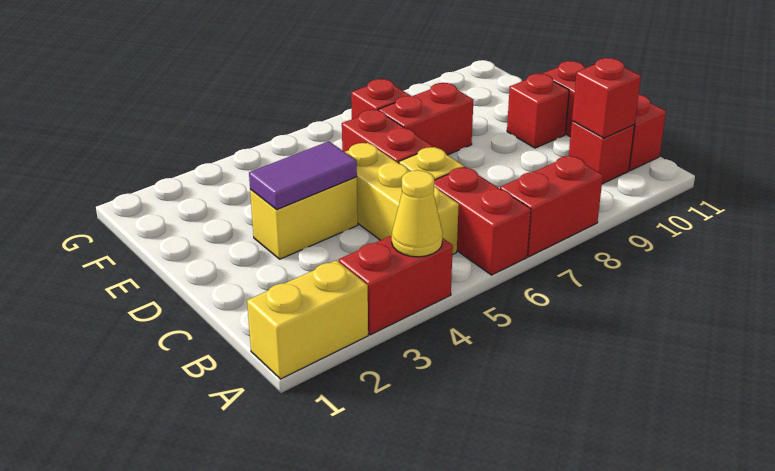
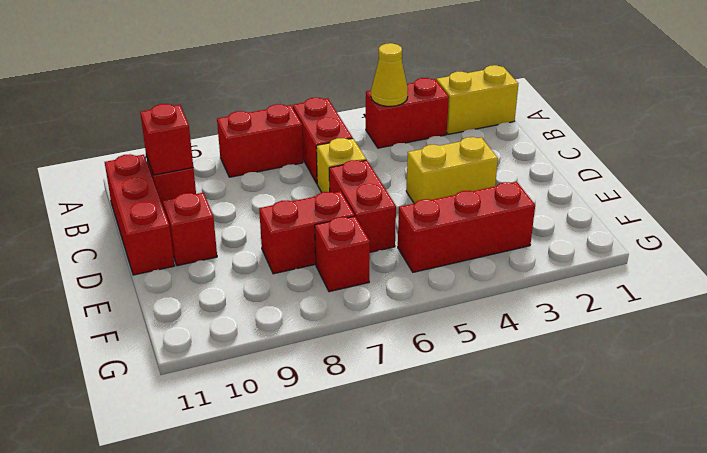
yellow 1x3 brick [345,143,459,255] -> none
purple 1x2 tile [249,141,357,209] -> none
none -> red 1x3 brick [398,182,535,272]

